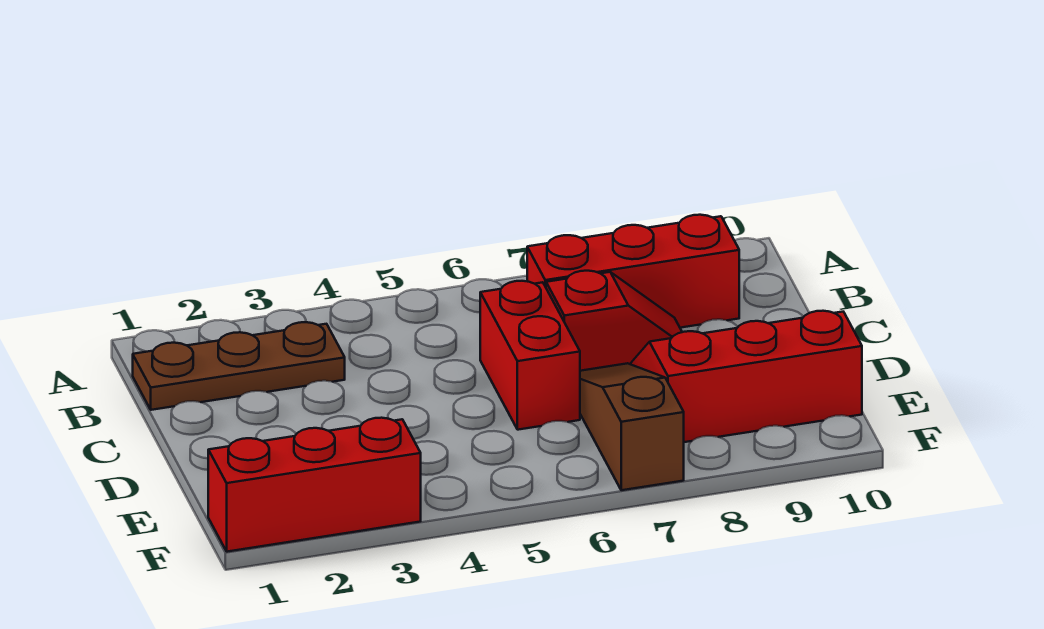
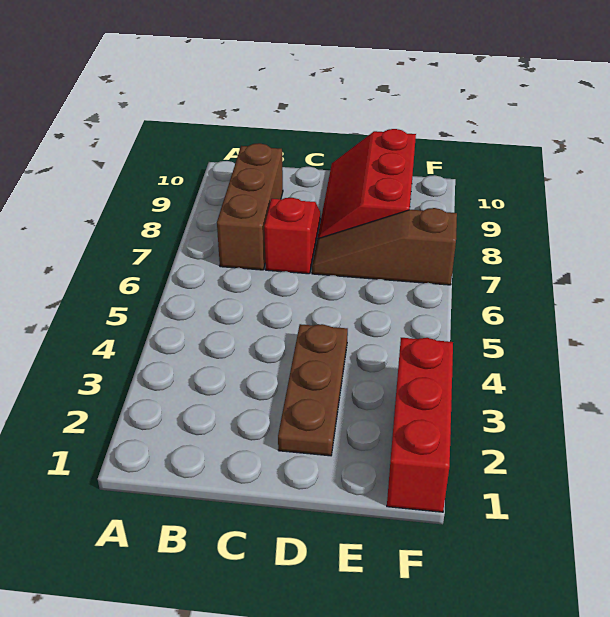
brown 1x3 plate [133,322,345,410] -> brown 1x3 plate moved to [278,324,348,456]
red 1x3 brick [527,215,739,328] -> brown 1x3 brick [217,143,283,270]
red 1x2 brick [480,281,580,430] -> none

